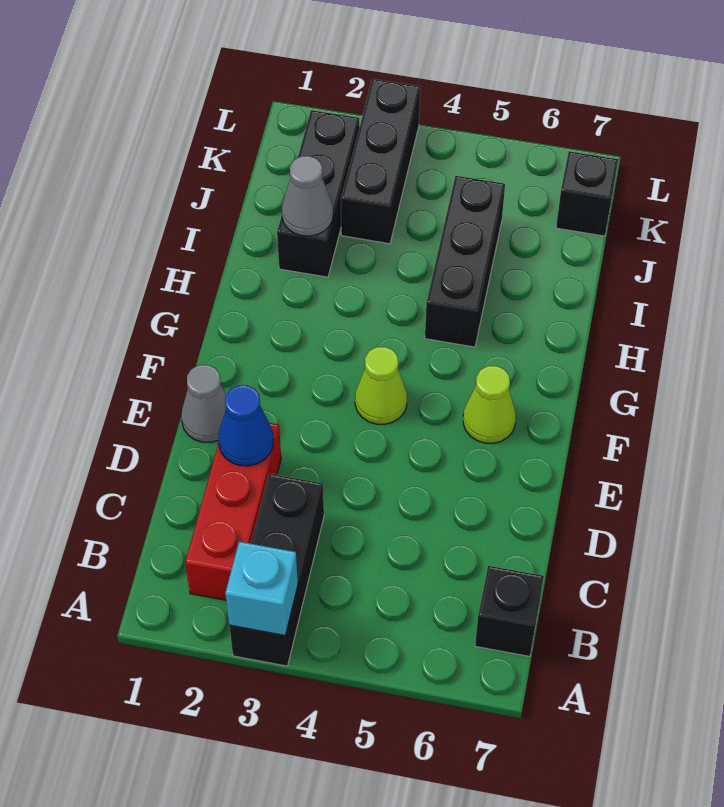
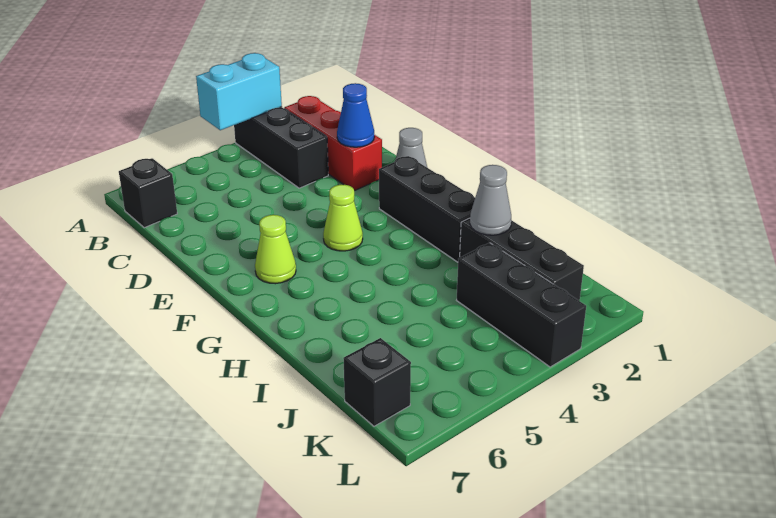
cyan 1x1 brick [225,542,298,636] -> cyan 1x2 brick [196,53,282,130]
black 1x3 brick [425,176,505,347] -> black 1x3 brick moved to [379,156,475,262]

